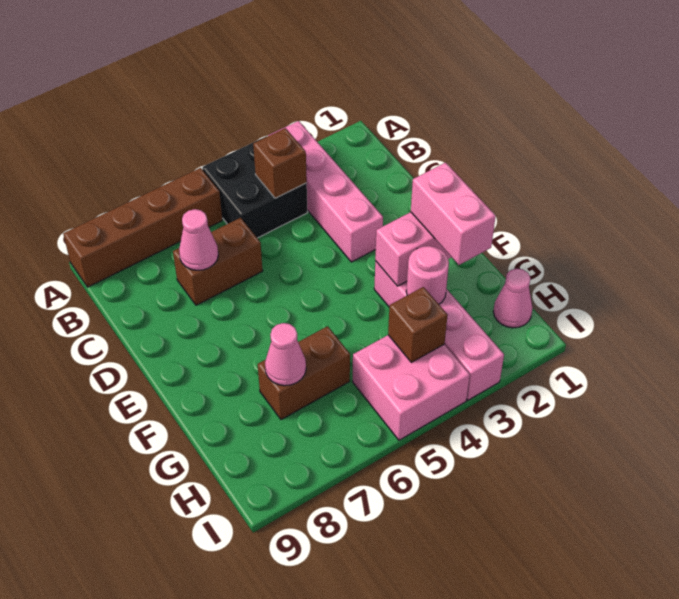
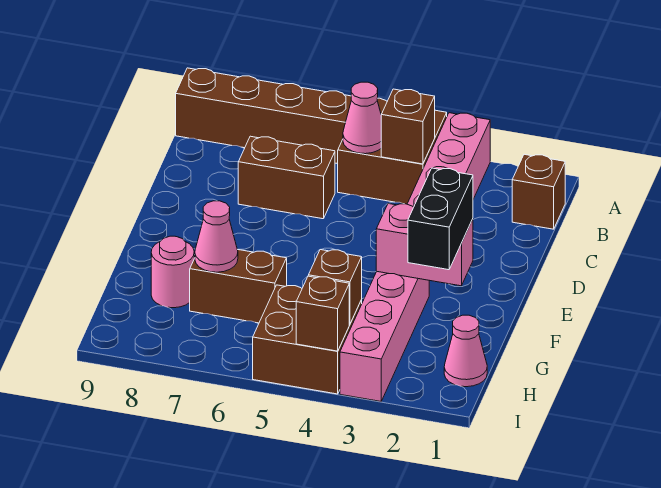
black 2x2 brick [202,136,308,238] -> brown 2x2 brick [338,98,447,204]
none -> brown 1x1 brick [512,154,565,229]
pink 1x1 cone [179,209,218,270] -> pink 1x1 cone moved to [343,82,381,154]
pink 1x2 brick [411,163,496,265] -> black 1x2 brick [408,168,473,270]
pink 1x1 round brick [406,246,449,304] -> pink 1x1 round brick moved to [151,236,194,308]
pink 2x2 brick [353,335,470,440] -> brown 2x2 brick [253,285,362,394]
none -> brown 1x1 brick [296,276,349,351]

